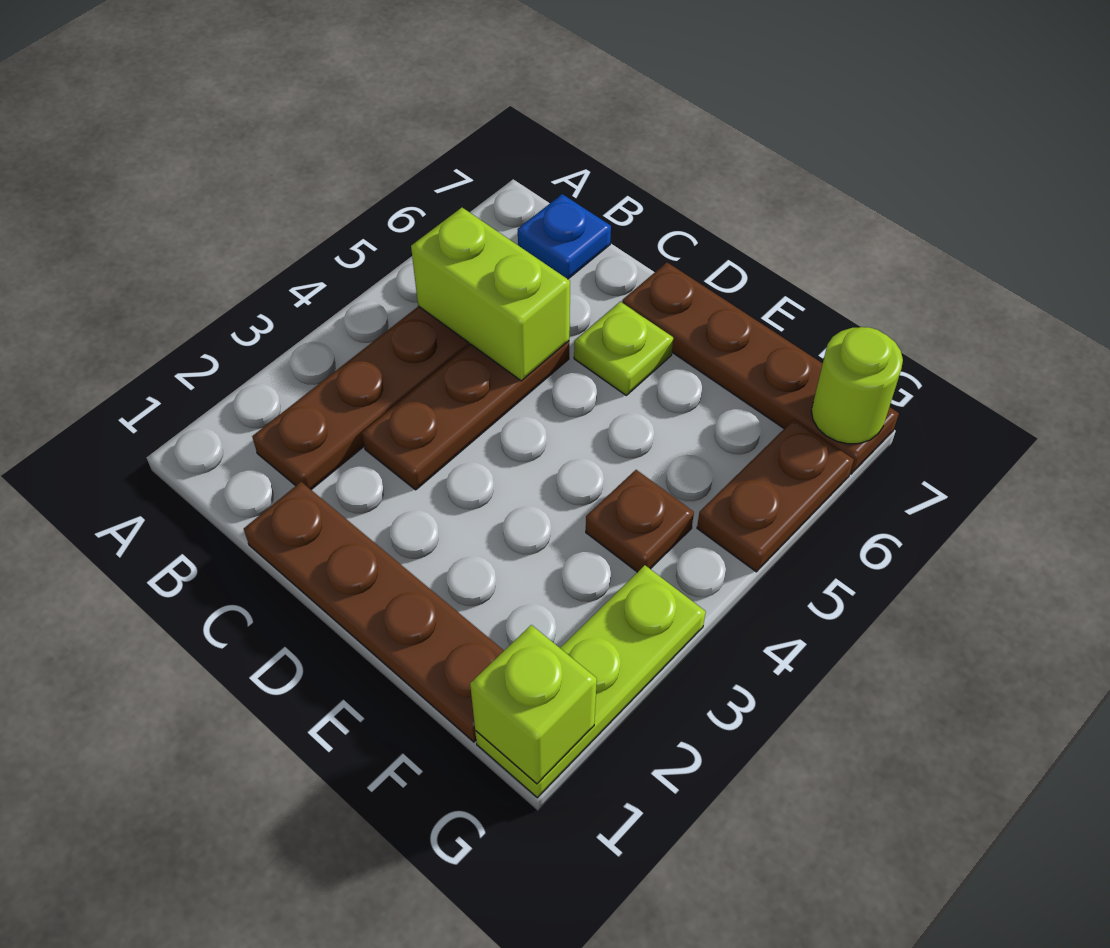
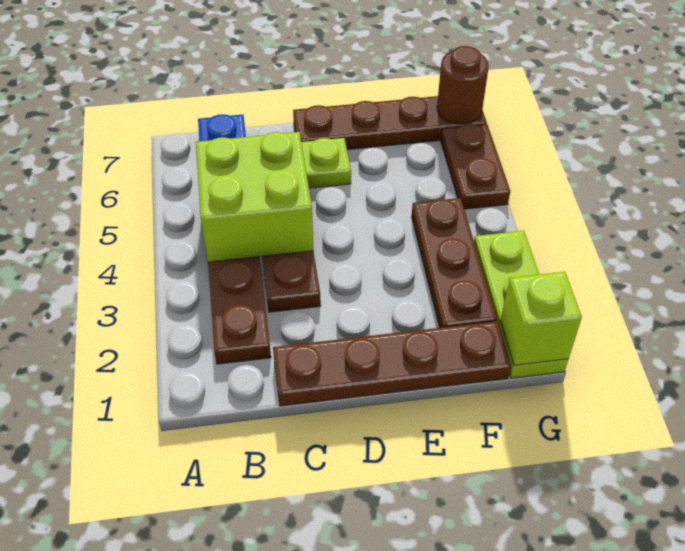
lime 1x2 brick [411,208,570,381] -> lime 2x2 brick [196,132,314,262]
brown 1x1 plate [586,470,694,572] -> brown 1x3 plate [412,198,497,328]
lime 1x1 round brick [811,327,903,444] -> brown 1x1 round brick [437,46,489,124]

